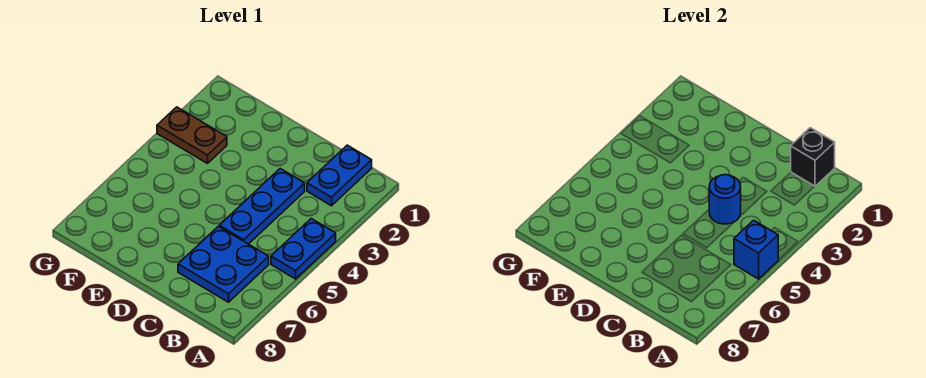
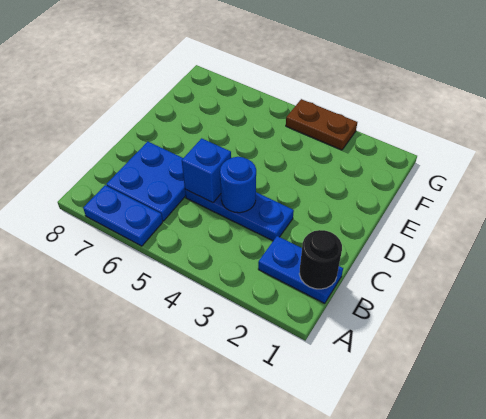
blue 1x2 plate [271,219,336,279] -> blue 1x2 plate moved to [83,185,163,246]
blue 1x1 brick [734,220,778,279] -> blue 1x1 brick moved to [182,138,231,203]
black 1x1 brick [791,128,835,186] -> black 1x1 round brick [299,230,342,289]
brown 1x2 plate [157,107,227,163] -> brown 1x2 plate turned to [286,99,357,150]

